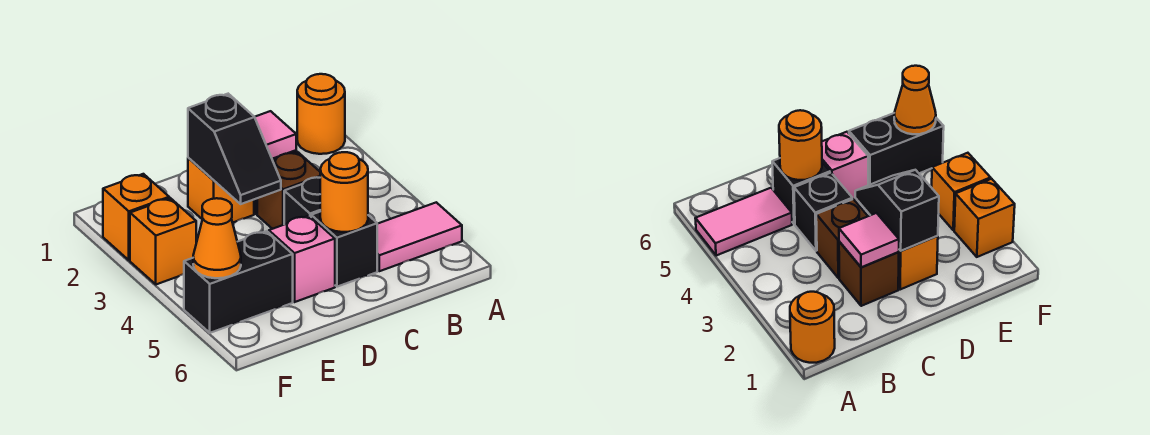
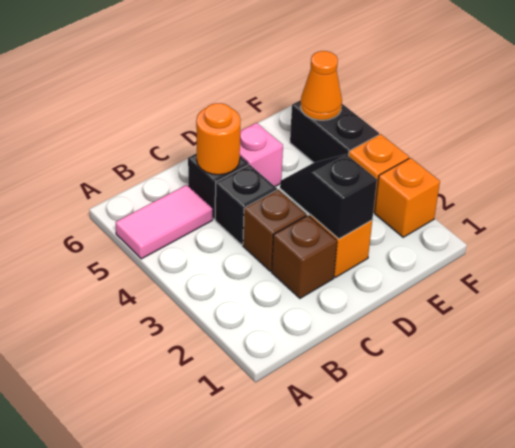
orange 1x1 round brick [297,74,345,154] -> none
pink 1x1 tile [255,111,296,159] -> none
black 1x2 brick [184,231,293,333] -> black 1x2 brick turned to [290,100,379,163]

